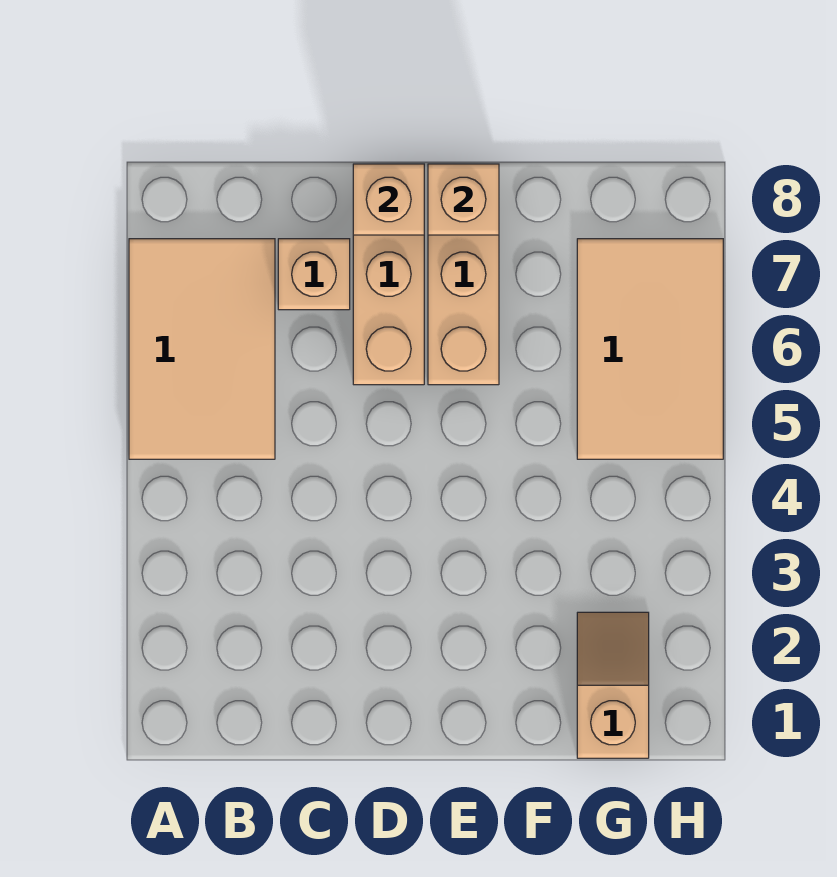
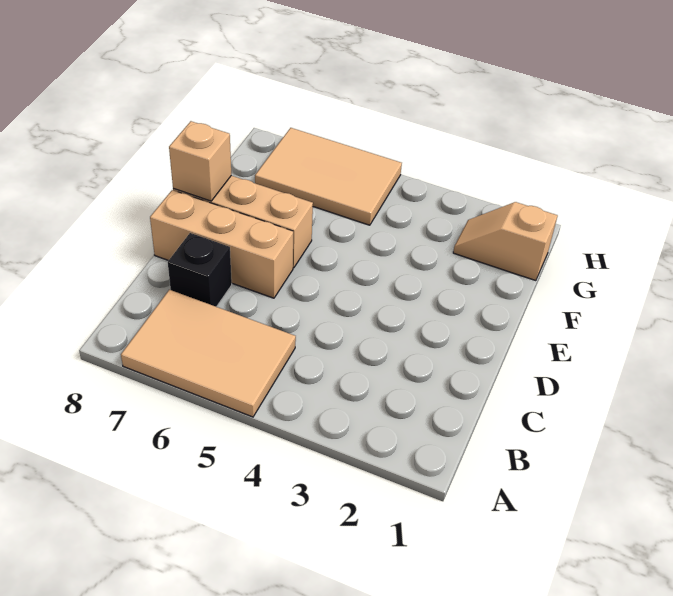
tan 1x1 brick [278,239,350,310] -> black 1x1 brick [168,233,232,307]
tan 1x1 brick [353,164,424,235] -> none

